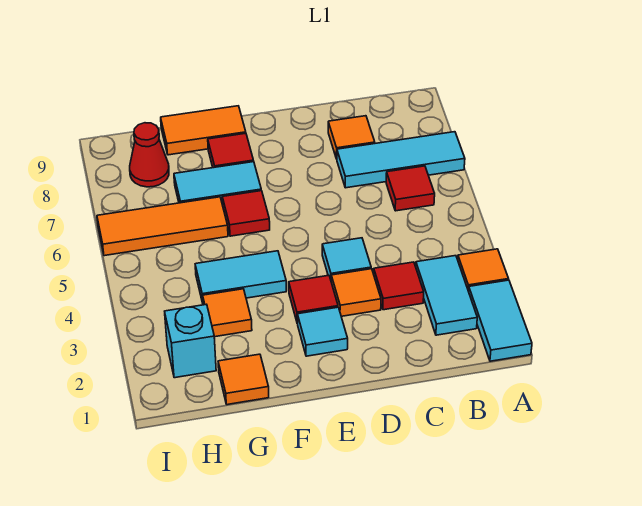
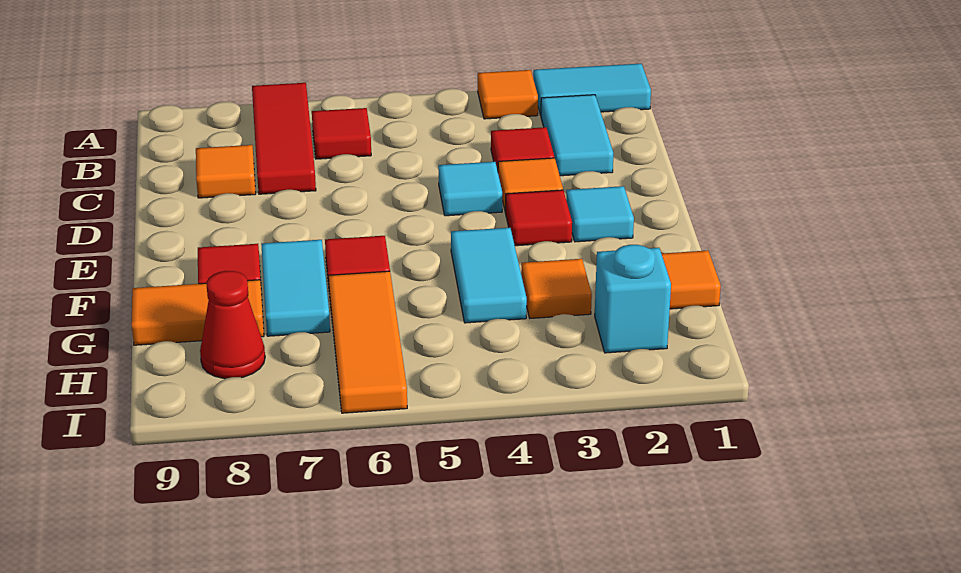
cyan 1x3 tile [337,132,465,188] -> red 1x3 tile [252,83,316,194]
cyan 1x2 tile [416,256,477,335] -> cyan 1x2 tile turned to [541,95,613,176]
orange 1x2 tile [161,106,246,155] -> orange 1x2 tile turned to [132,280,264,345]

